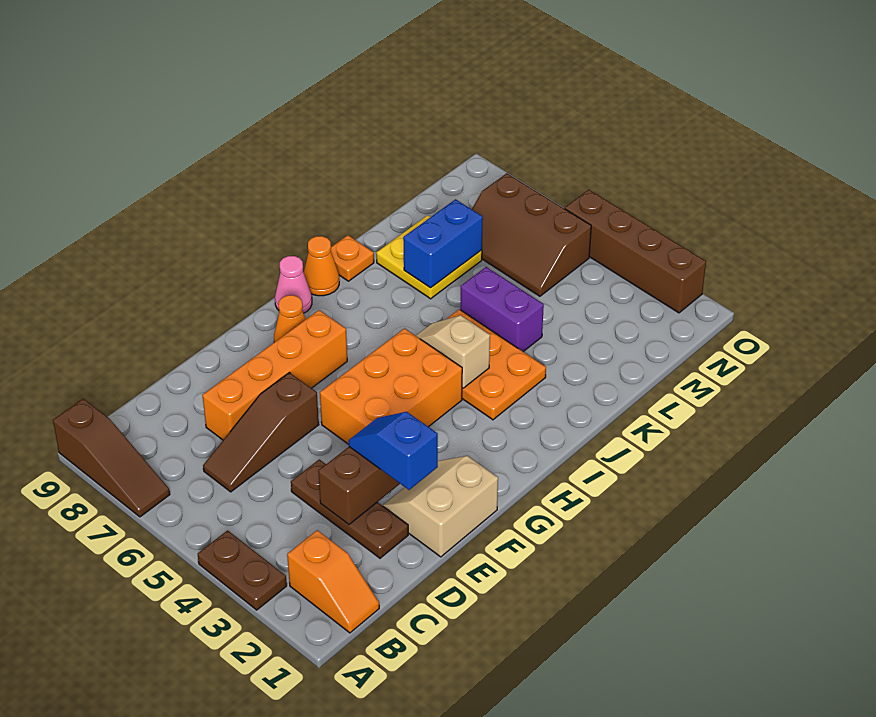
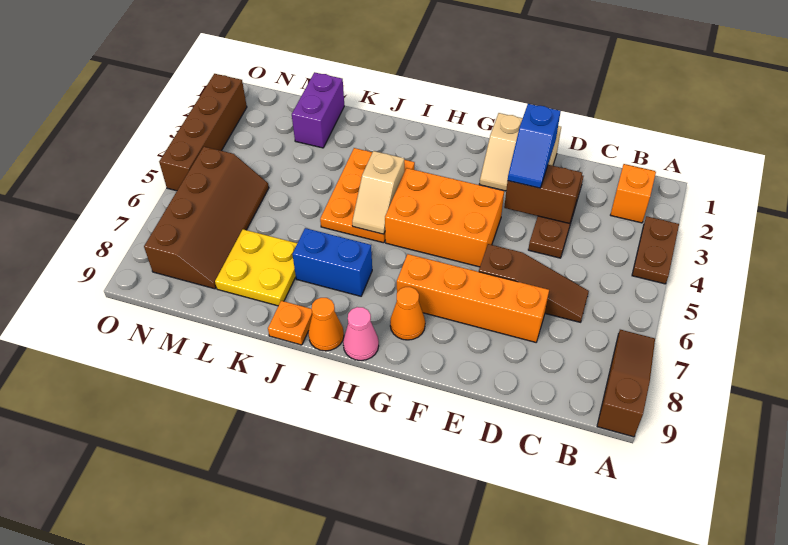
purple 1x2 brick [460,267,544,352] -> purple 1x2 brick moved to [292,72,344,148]
blue 1x2 brick [403,199,483,288] -> blue 1x2 brick moved to [292,228,372,296]
brown 2x3 slope [472,173,591,296] -> brown 2x4 slope [144,147,269,289]

